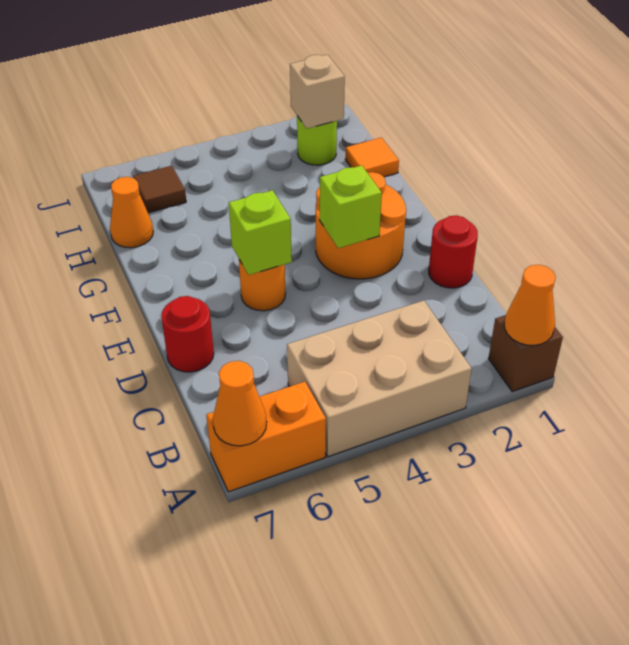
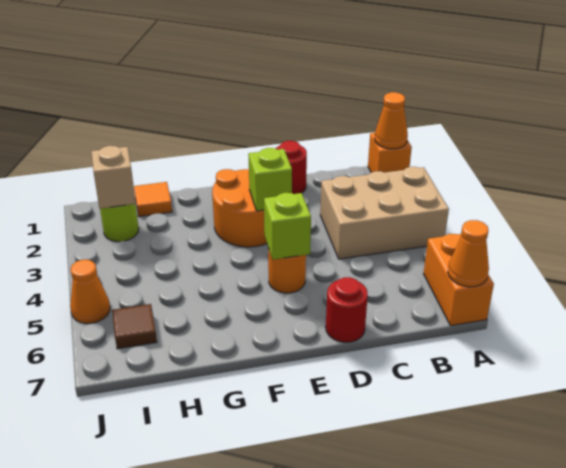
brown 1x1 brick [488,315,563,392] -> orange 1x1 brick [368,133,412,173]
tan 2x3 brick [287,301,472,457] -> tan 2x3 brick turned to [320,167,449,259]
orange 1x1 cone [110,177,153,248] -> orange 1x1 cone moved to [70,260,110,324]

